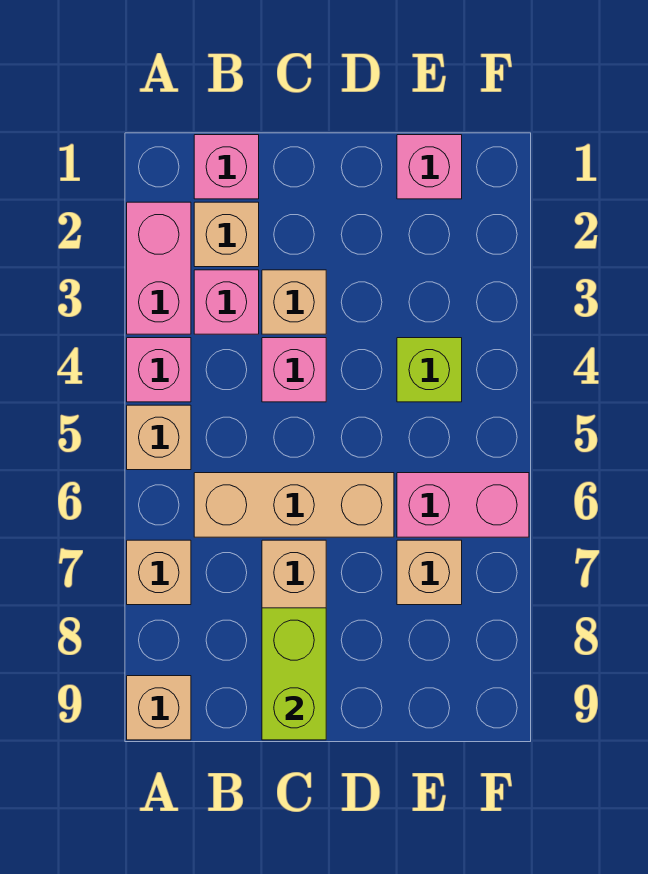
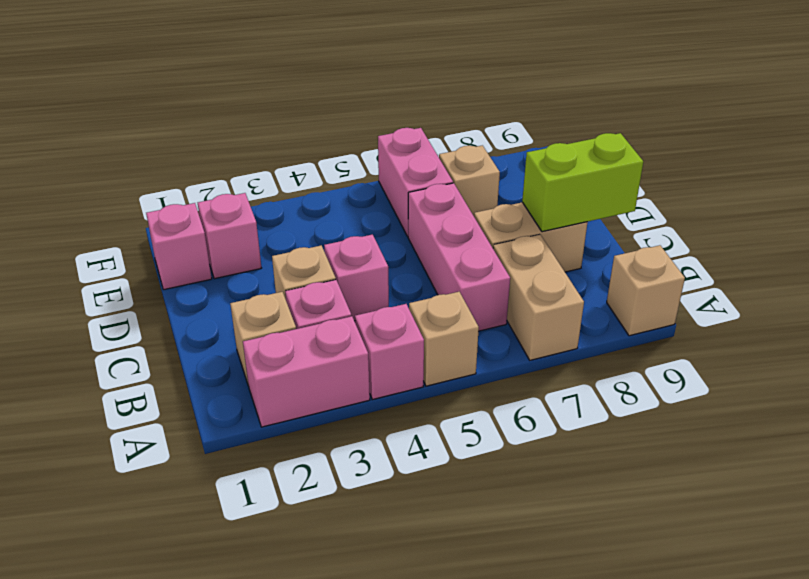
tan 1x1 brick [127,540,191,605] -> tan 1x2 brick [493,234,584,360]
pink 1x1 brick [194,135,259,199] -> pink 1x1 brick moved to [198,193,261,279]
tan 1x3 brick [194,473,394,537] -> pink 1x3 brick [408,183,510,331]
lime 1x1 brick [397,338,462,402] -> none

